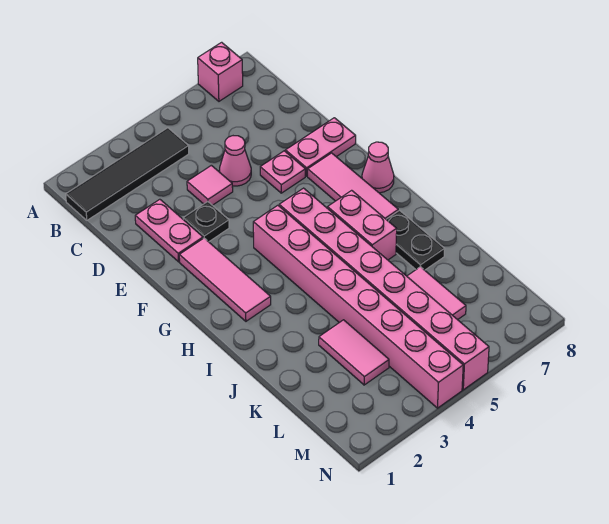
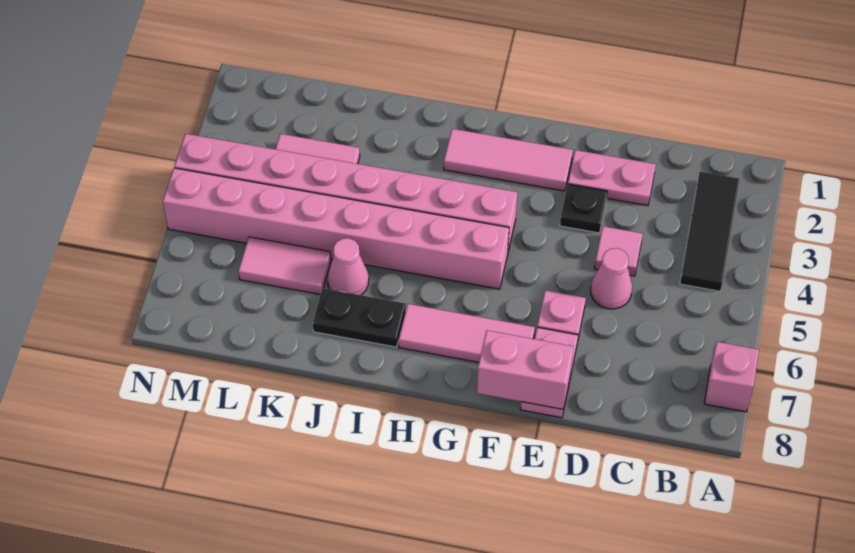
black 1x4 tile [66,128,189,220] -> black 1x3 tile [680,172,739,291]
pink 1x1 cone [362,142,394,193] -> pink 1x1 cone moved to [327,238,369,295]
pink 1x2 brick [328,190,397,260] -> pink 1x2 brick moved to [477,330,574,409]

